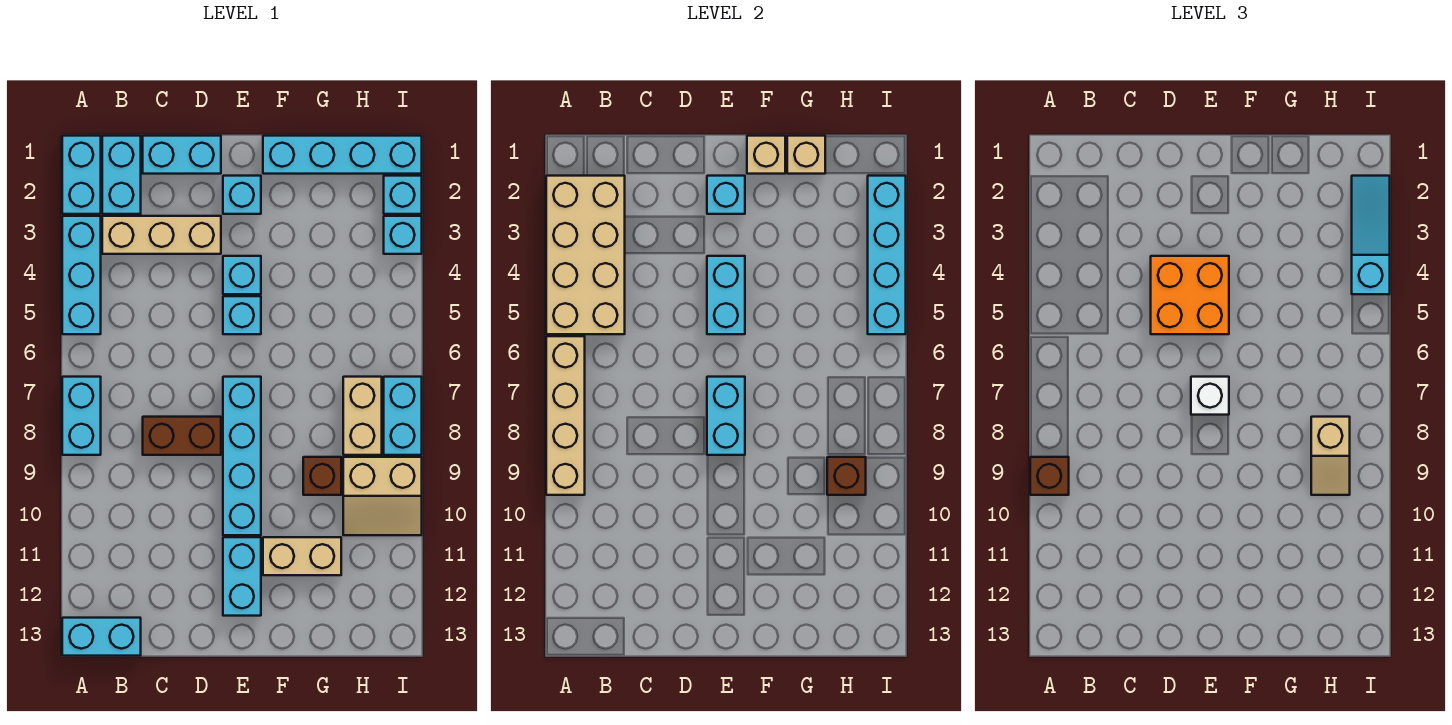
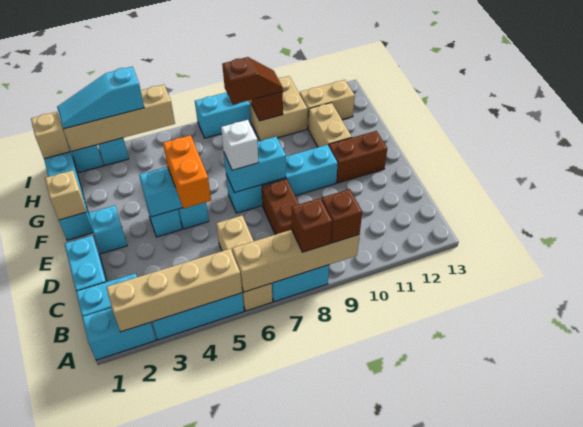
tan 2x4 brick [546,176,625,334] -> tan 1x4 brick [106,249,242,332]
cyan 1x2 brick [62,618,141,656] -> none
tan 1x3 brick [102,216,221,254] -> tan 1x3 brick moved to [216,216,273,311]
orange 2x2 brick [1151,256,1229,334] -> orange 1x2 brick [163,135,211,209]
cyan 1x1 brick [707,176,745,214] -> none
cyan 1x2 brick [223,537,261,616] -> brown 1x2 brick [329,131,387,183]
tan 1x1 brick [787,136,825,174] -> tan 1x1 brick moved to [31,112,70,159]
brown 1x1 brick [303,457,341,495] -> brown 1x1 brick moved to [292,198,332,252]
tan 1x2 brick [343,377,382,455] -> tan 1x2 brick moved to [299,80,355,128]
tan 1x2 slope [1311,417,1350,495] -> brown 1x2 slope [222,57,283,105]
tan 2x2 slope [343,457,422,535] -> tan 2x2 brick [249,76,307,141]
cyan 1x4 brick [868,176,906,334] -> tan 1x4 brick [63,85,175,152]

